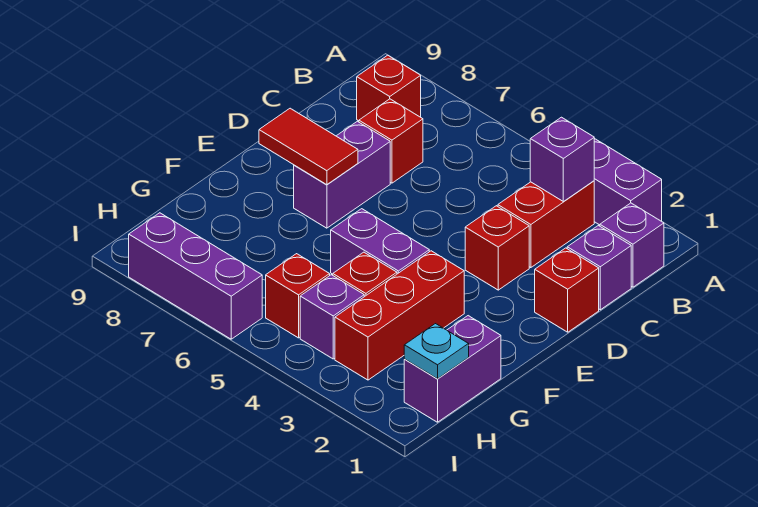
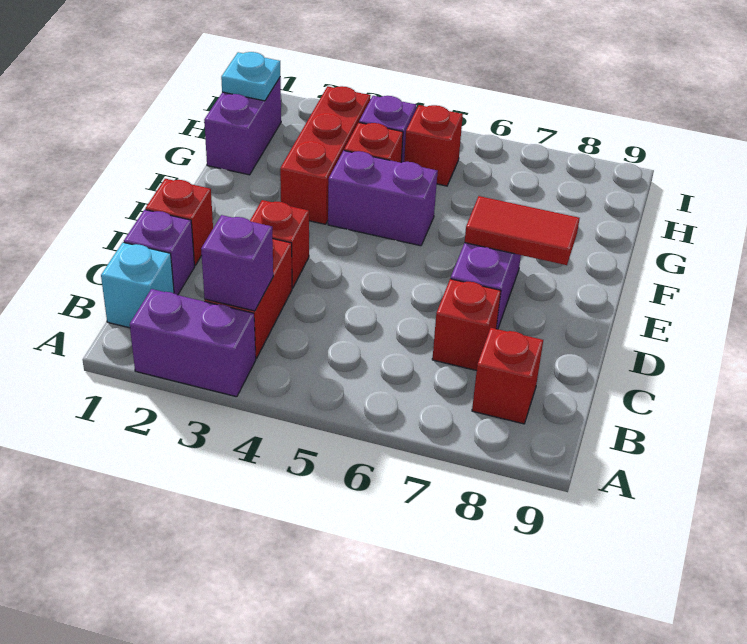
purple 1x1 brick [600,203,664,287] -> cyan 1x1 brick [101,242,174,328]
purple 1x3 brick [129,213,262,339] -> none

